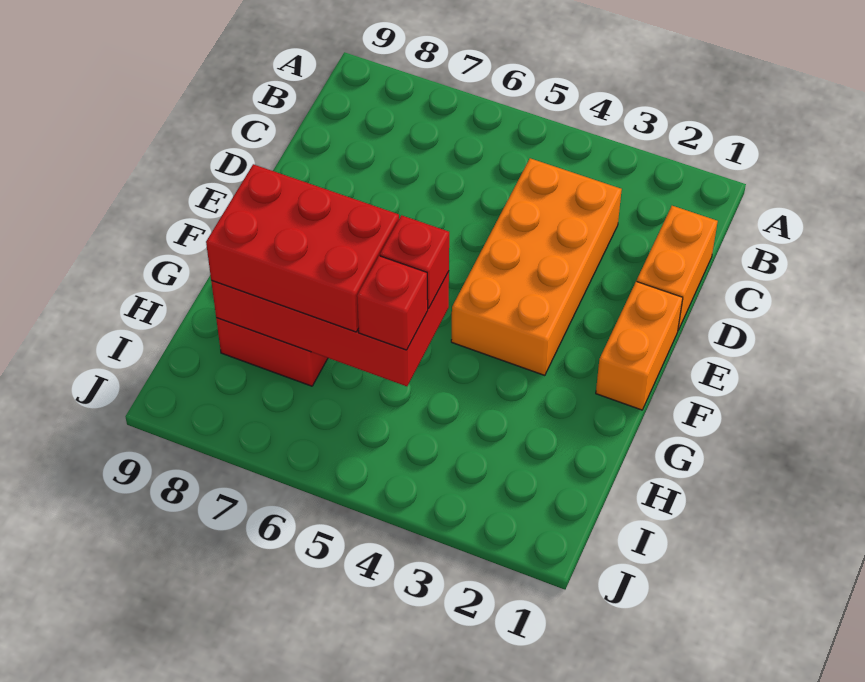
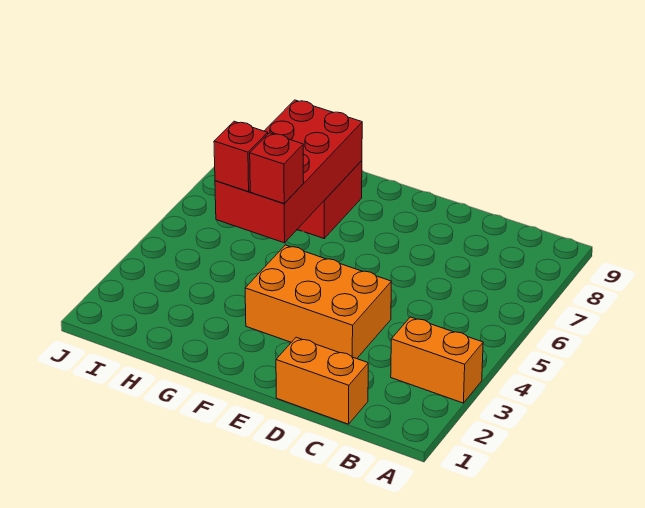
orange 2x4 brick [451,158,622,375] -> orange 2x3 brick [245,245,391,359]
orange 1x2 brick [596,281,683,410] -> orange 1x2 brick moved to [391,317,483,403]
red 2x3 brick [206,164,399,332] -> none

